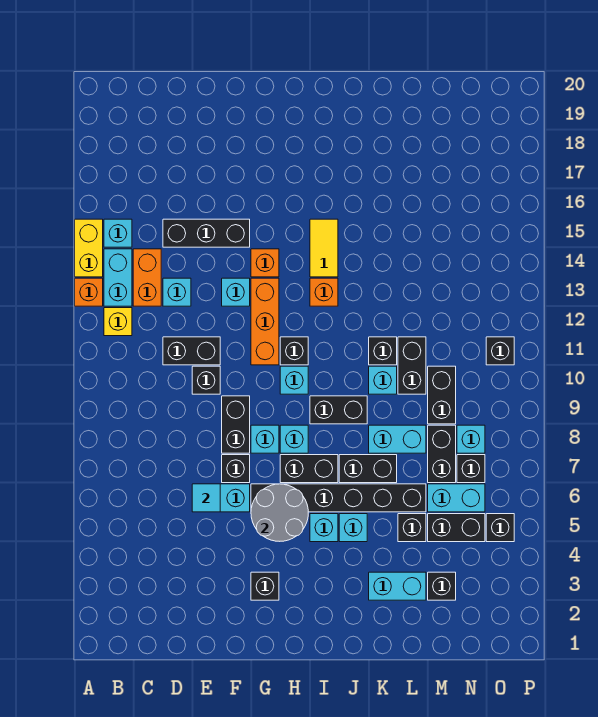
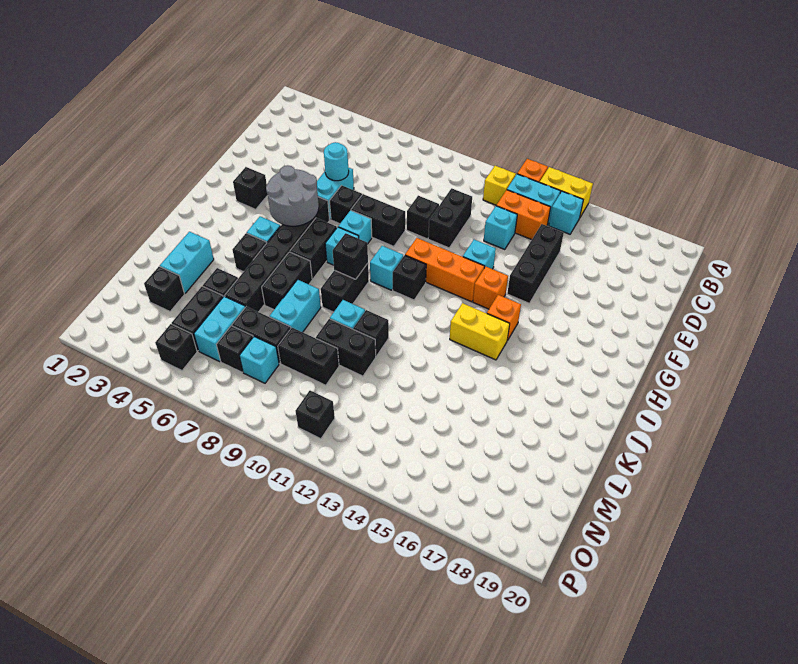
cyan 1x1 tile [192,484,220,512] -> cyan 1x1 round brick [324,142,349,181]
none -> black 1x1 brick [333,233,368,279]
orange 1x1 brick [310,278,338,306] -> orange 1x1 brick moved to [487,295,521,340]
yellow 1x2 tile [310,219,338,277] -> yellow 1x2 brick [450,303,510,360]
cyan 1x1 brick [339,514,367,542] -> black 1x1 brick [233,233,267,272]

